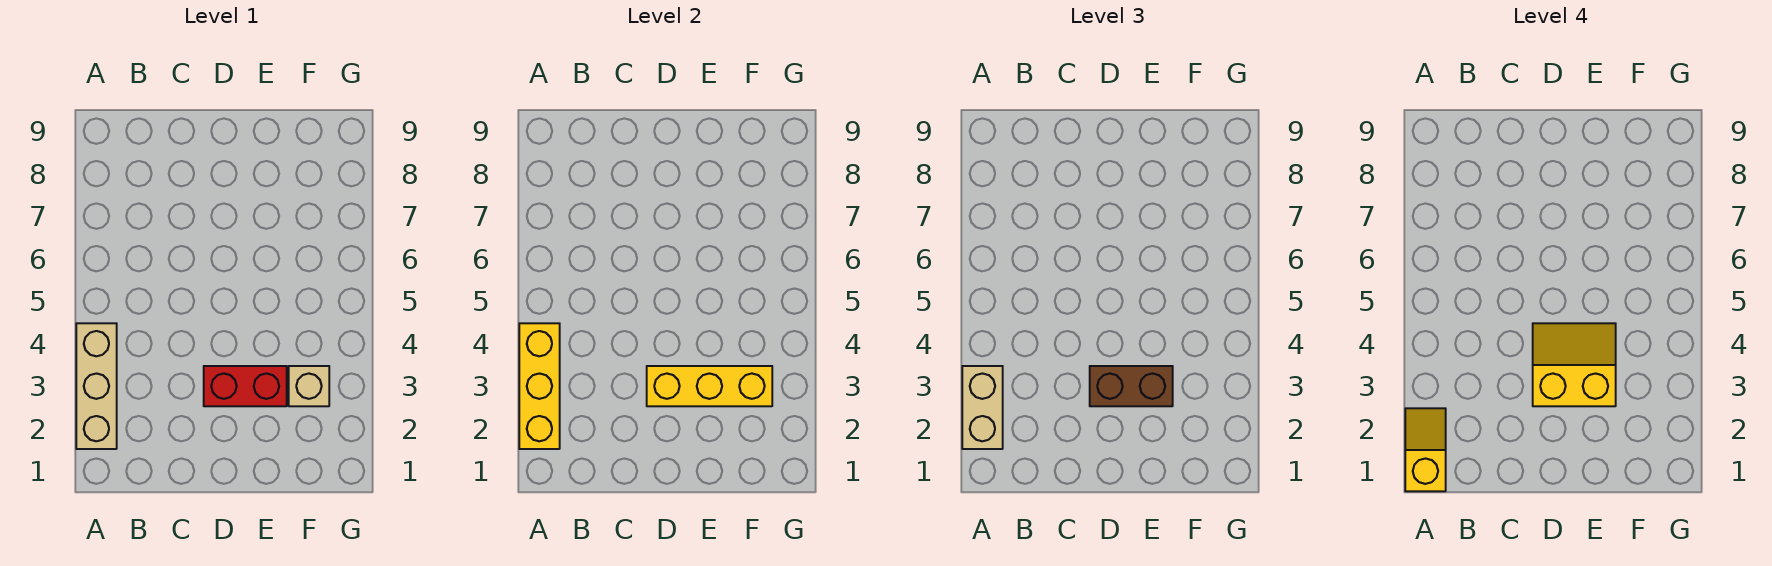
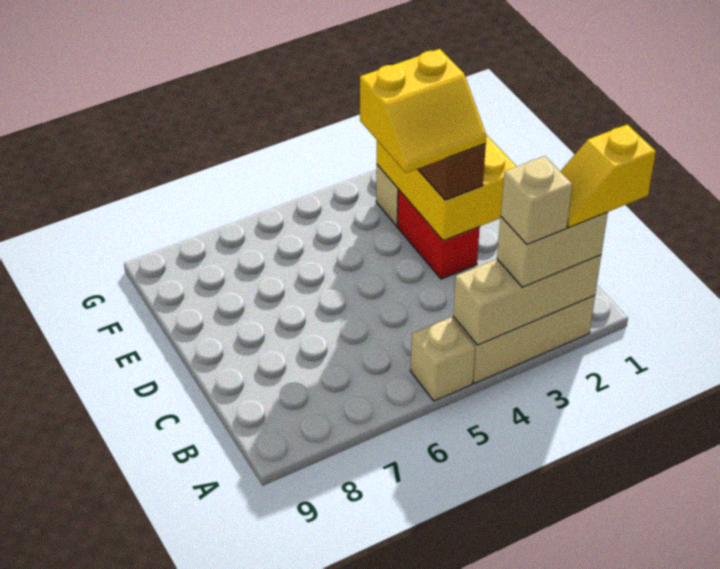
yellow 1x3 brick [519,323,560,449] -> tan 1x3 brick [453,255,601,345]
none -> tan 1x1 brick [501,156,572,244]
none -> tan 1x1 brick [411,317,475,401]
yellow 1x3 brick [647,366,772,406] -> yellow 2x3 brick [377,135,517,241]
yellow 2x2 slope [1533,323,1616,406] -> yellow 2x2 slope turned to [360,49,486,173]

